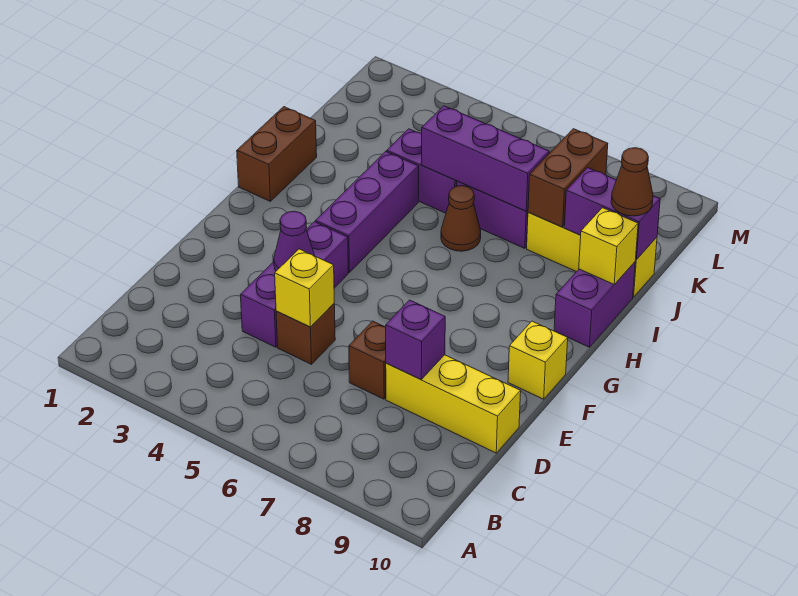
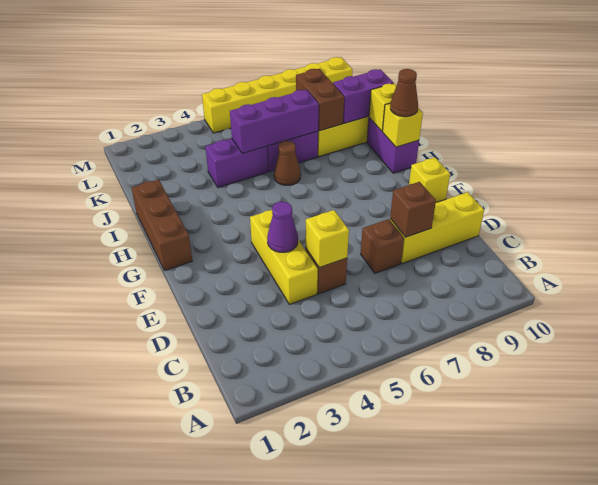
purple 1x3 brick [240,222,348,347] -> yellow 1x3 brick [250,210,318,304]
purple 1x1 brick [386,300,445,379] -> brown 1x1 brick [390,182,436,237]
purple 1x3 brick [315,151,419,273] -> none
brown 1x2 brick [237,107,317,201] -> brown 1x3 brick [132,179,192,270]
none -> yellow 1x1 brick [383,104,423,147]
brown 1x1 cone [611,148,653,216] -> brown 1x1 cone moved to [390,69,418,117]
none -> yellow 1x6 brick [202,57,352,133]

